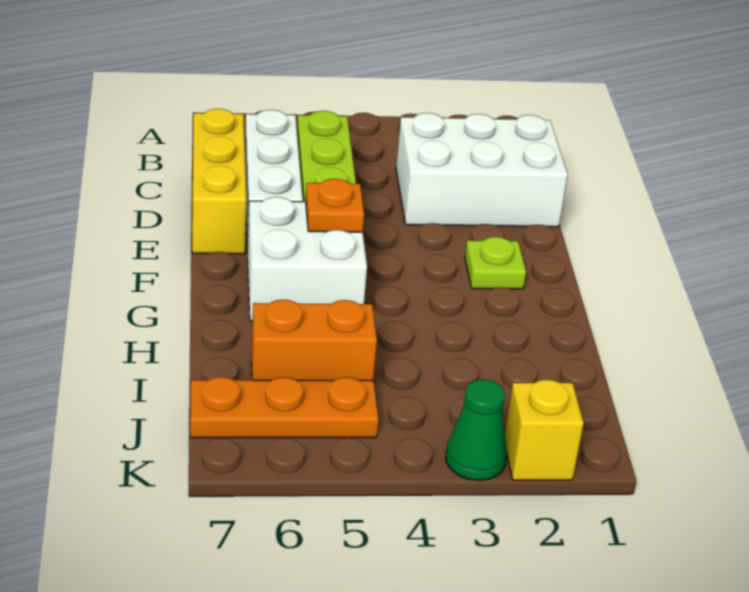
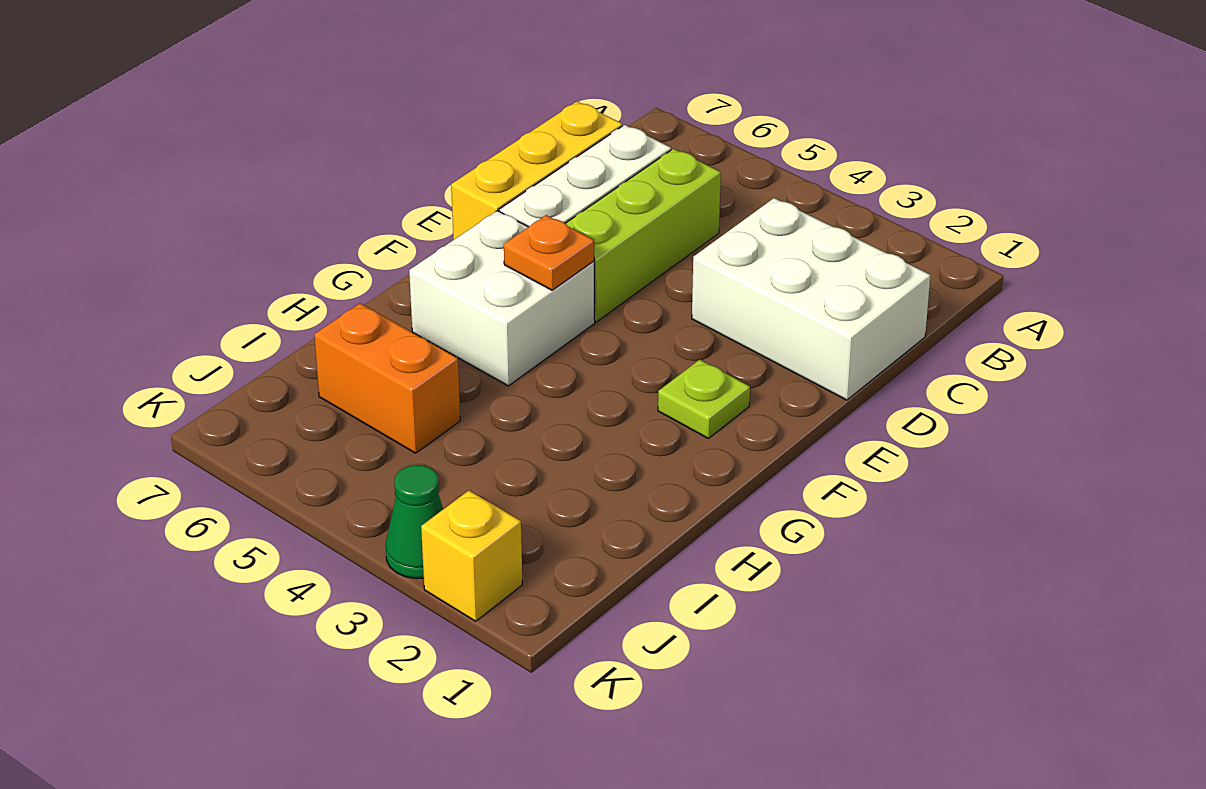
orange 1x3 plate [190,377,378,438] -> none

